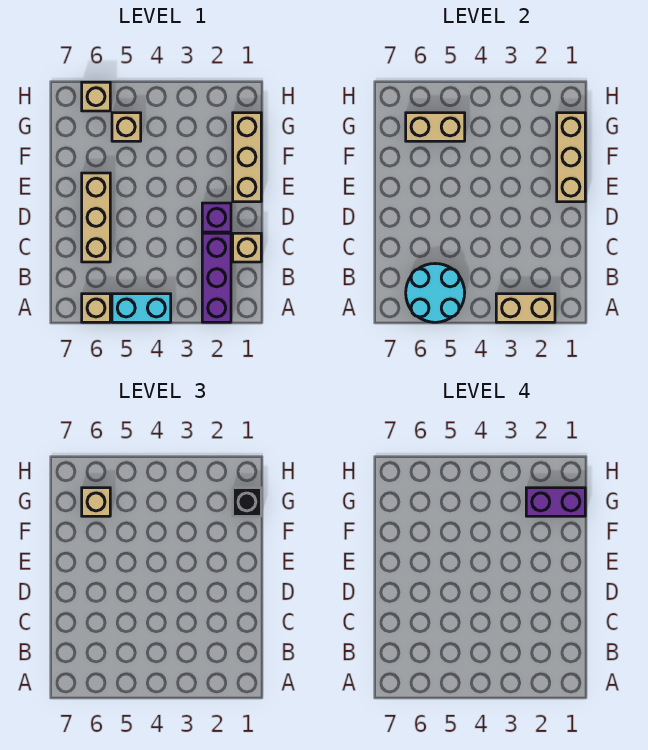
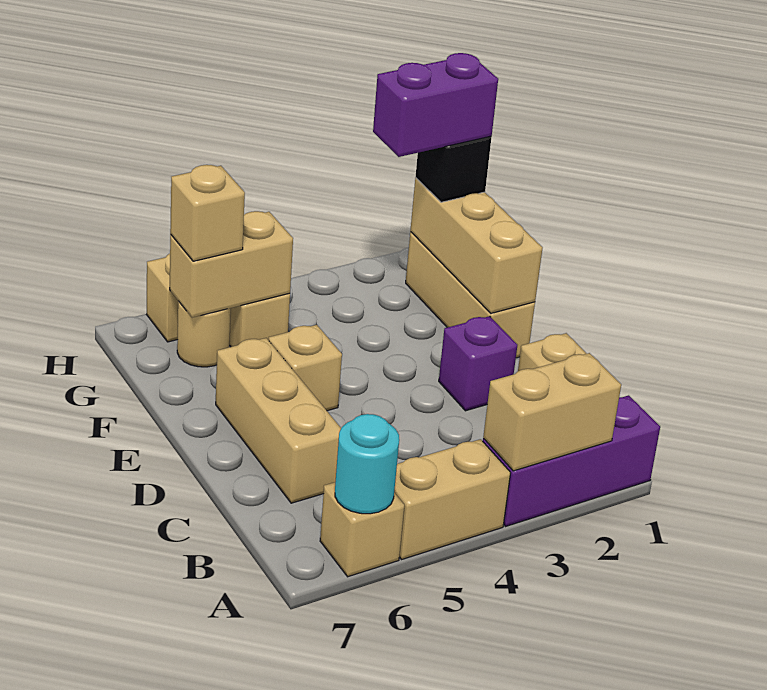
purple 1x3 brick [202,233,231,322] -> purple 1x3 brick turned to [483,395,660,526]
cyan 1x2 brick [112,294,171,322] -> tan 1x2 brick [394,439,510,559]
cyan 2x2 round brick [406,264,465,322] -> cyan 1x1 round brick [335,414,399,514]
none -> tan 1x1 brick [269,325,342,411]
none -> tan 1x1 round brick [177,301,231,367]

